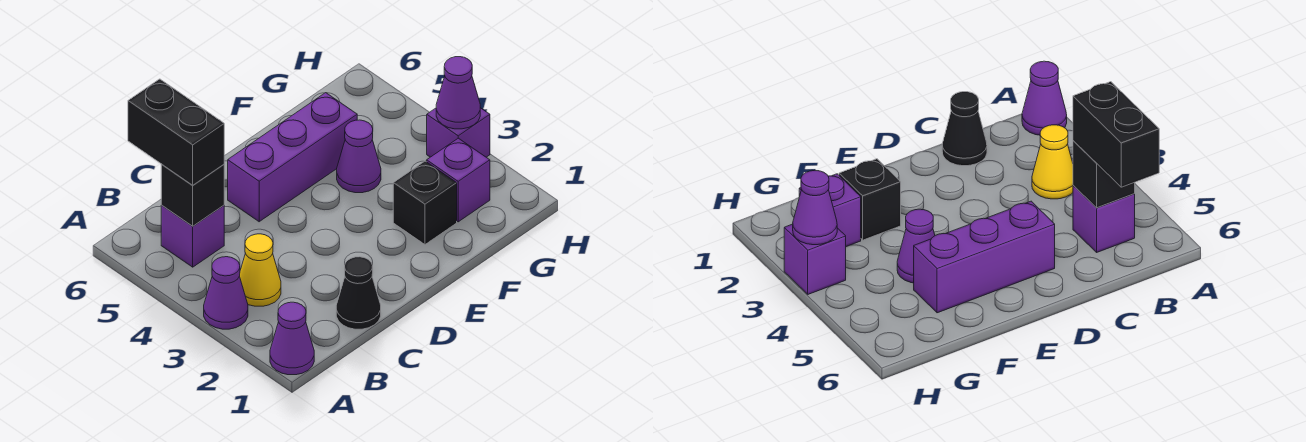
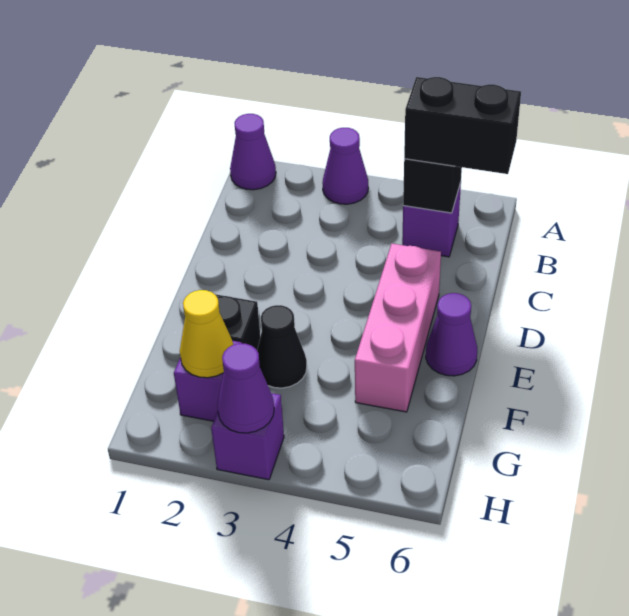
yellow 1x1 cone [240,234,281,306] -> yellow 1x1 cone moved to [180,290,233,378]
black 1x1 cone [336,257,381,329] -> black 1x1 cone moved to [257,305,307,388]
purple 1x3 brick [228,93,357,222] -> pink 1x3 brick [355,244,441,412]
purple 1x1 cone [337,120,381,193] -> purple 1x1 cone moved to [426,293,477,376]

